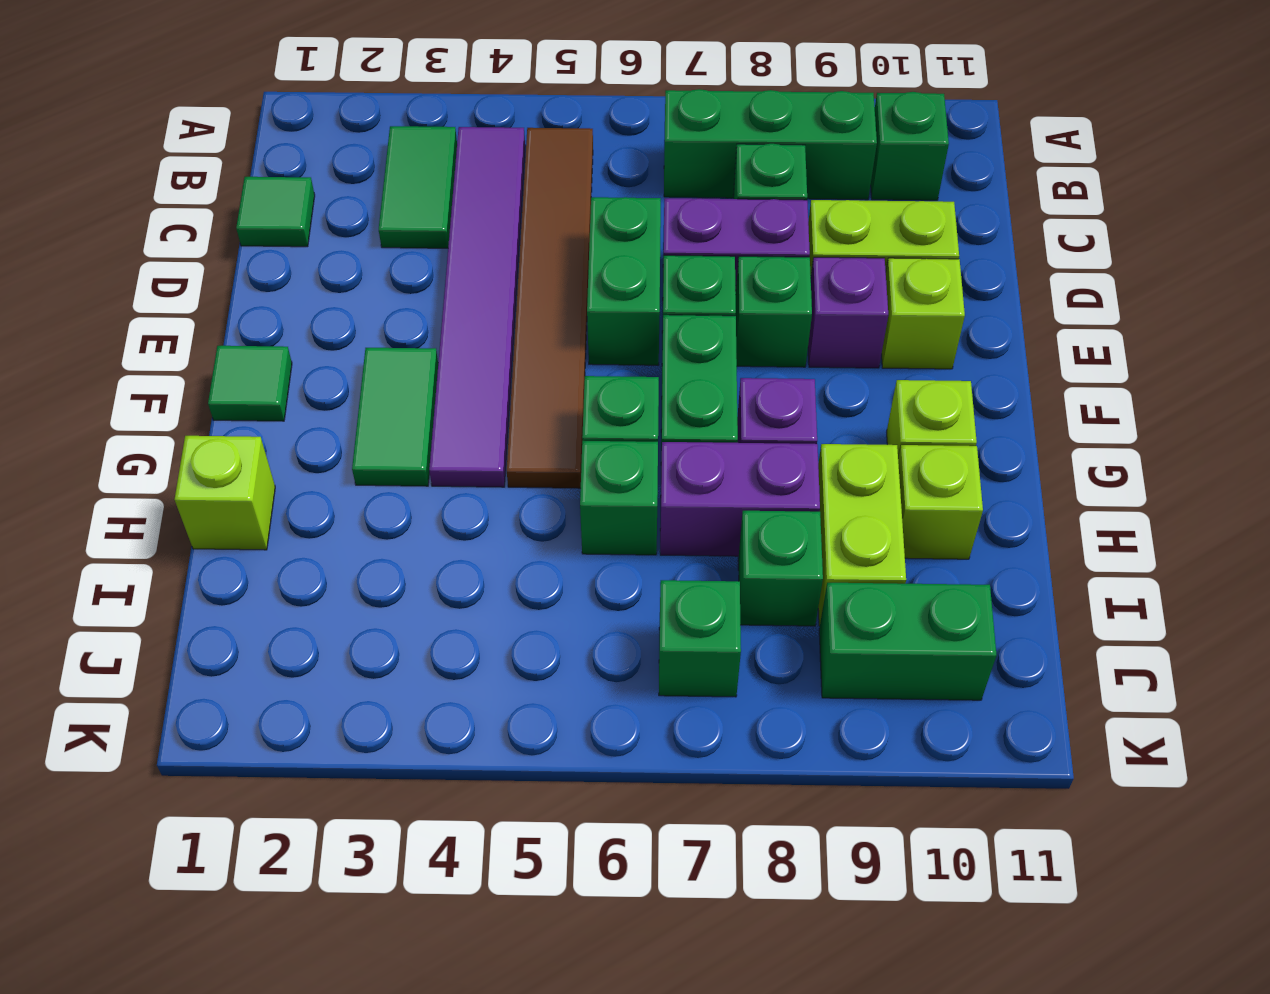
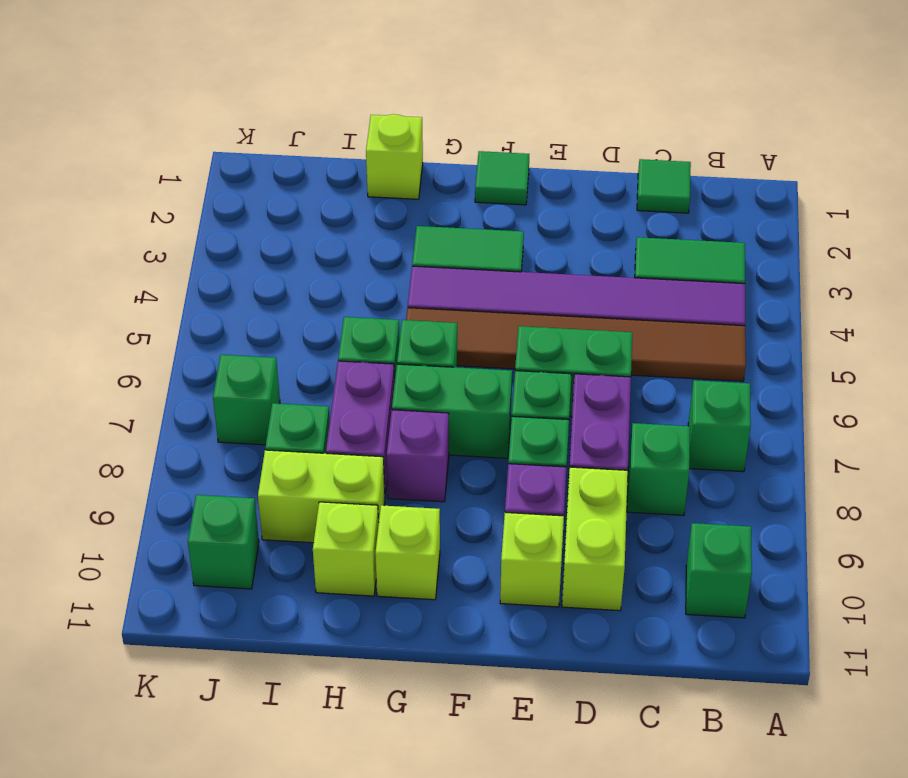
green 1x3 brick [664,89,877,200] -> green 1x1 brick [688,380,751,472]
green 1x2 brick [819,583,996,700] -> green 1x1 brick [188,495,259,589]

